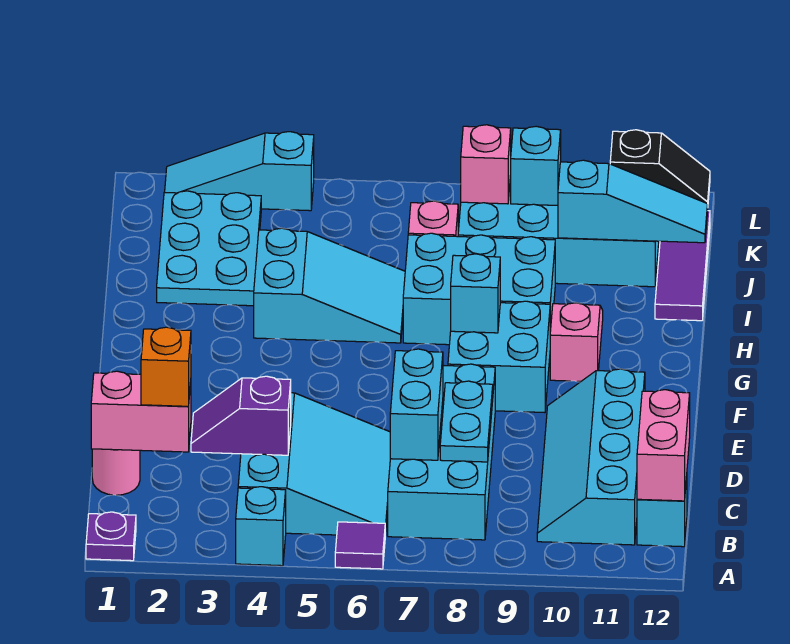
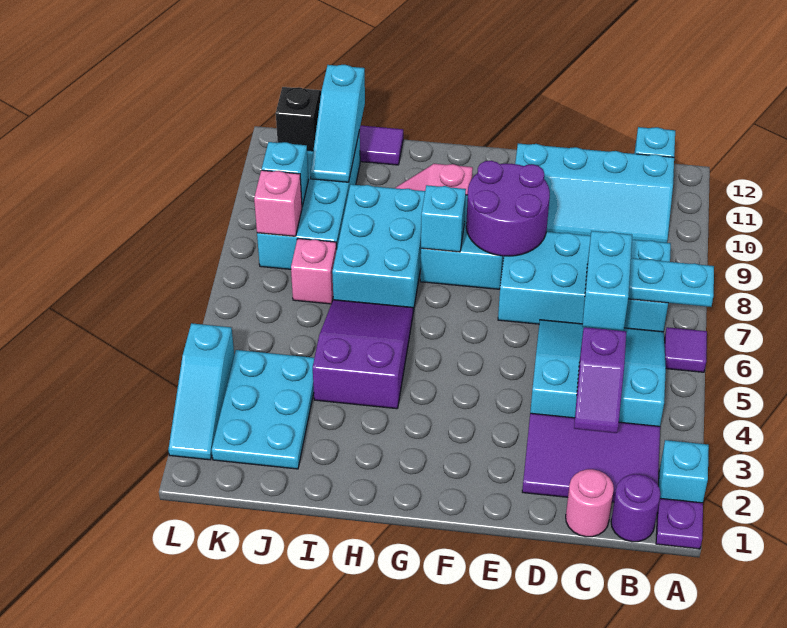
cyan 1x1 brick [236,487,286,566] -> cyan 1x1 brick moved to [659,440,709,503]
none -> purple 1x1 round brick [611,474,661,542]
none -> purple 2x3 tile [522,413,660,502]
pink 1x2 brick [637,390,690,501] -> none
pink 1x2 brick [91,371,191,452] -> none
orange 1x1 brick [141,327,191,406] -> none
cyan 1x2 brick [390,349,443,460] -> cyan 1x2 brick turned to [582,231,632,331]
cyan 1x2 plate [440,381,493,462] -> cyan 1x2 plate moved to [628,258,714,307]
none -> purple 2x2 round brick [466,161,550,256]
cyan 2x3 slope [254,228,405,343] -> purple 2x3 slope [313,300,413,409]
cyan 2x3 plate [157,191,261,306] -> cyan 2x3 plate turned to [212,350,314,469]
cyan 1x3 slope [558,160,708,243] -> cyan 1x3 slope turned to [310,65,365,182]

